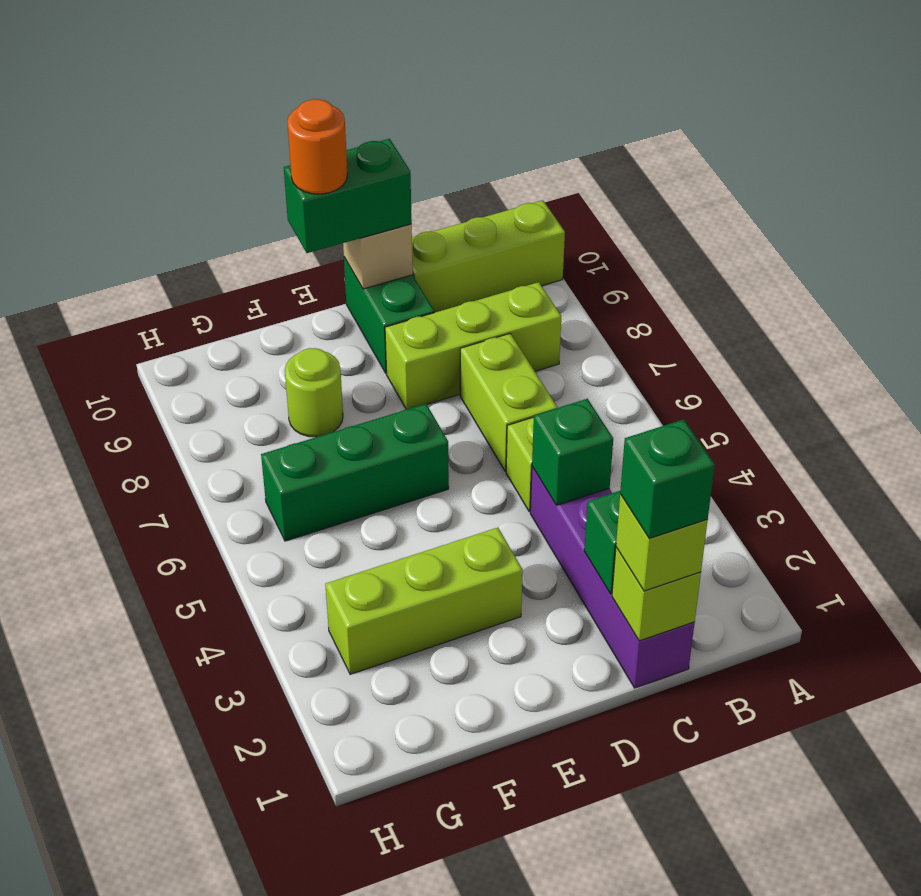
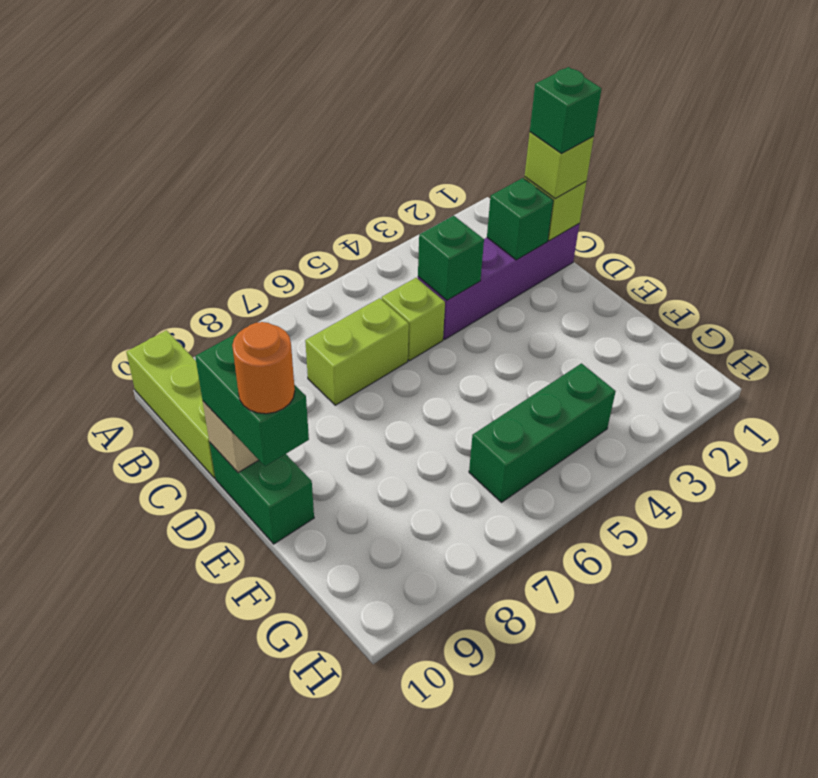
lime 1x3 brick [385,282,561,409] -> none
green 1x2 brick [344,257,434,373] -> green 1x2 brick turned to [209,442,314,544]
lime 1x3 brick [325,528,523,674] -> none
green 1x3 brick [261,404,449,541] -> green 1x3 brick turned to [469,364,616,502]
lime 1x1 round brick [285,348,343,437] -> none

